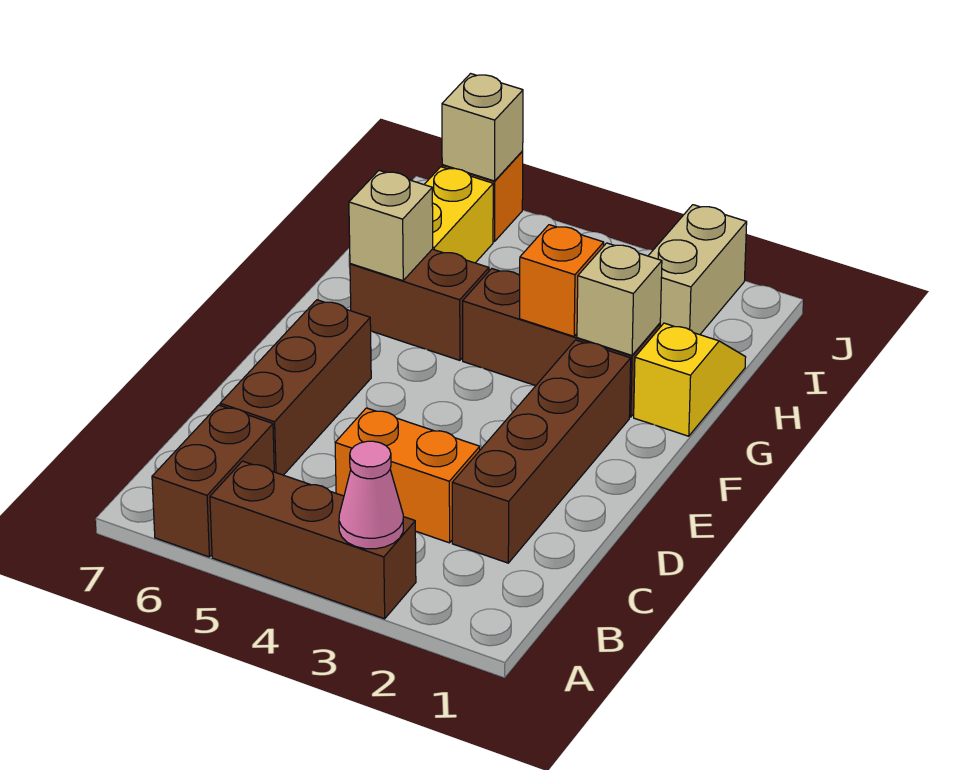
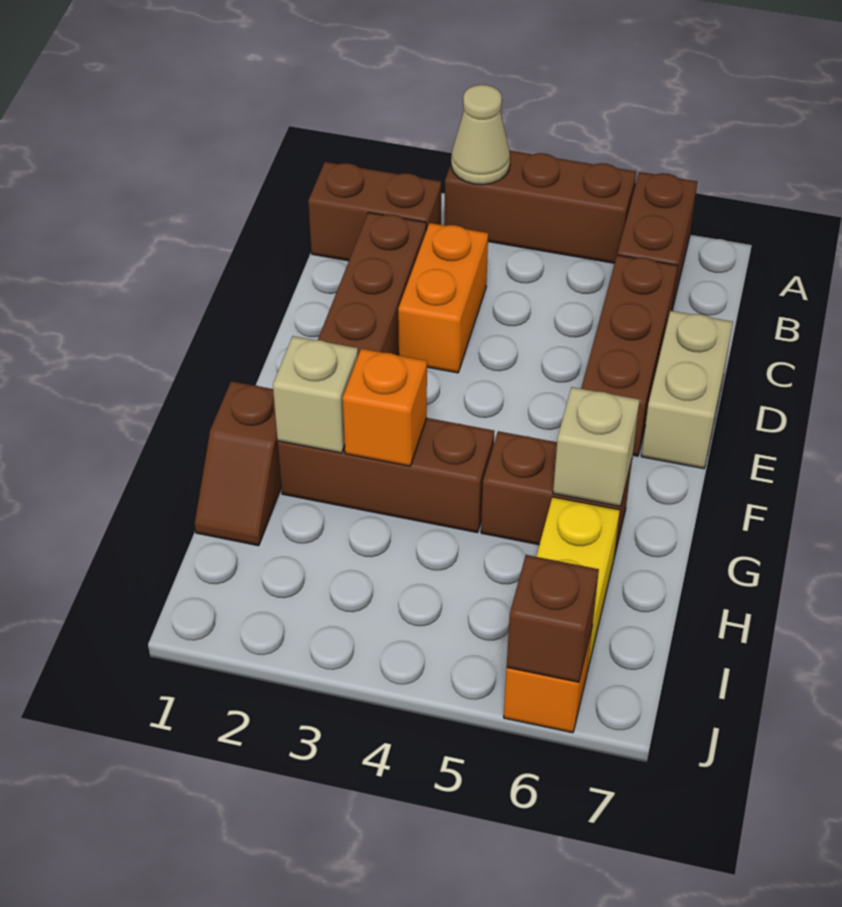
pink 1x1 cone [339,441,403,549] -> tan 1x1 cone [451,85,510,185]
none -> brown 1x2 brick [308,162,441,261]
orange 1x2 brick [335,408,480,543] -> orange 1x2 brick turned to [398,223,488,373]
yellow 1x2 slope [634,323,746,436] -> brown 1x2 slope [195,381,282,546]
tan 1x2 brick [649,205,747,335] -> tan 1x2 brick moved to [641,311,733,469]
tan 1x1 brick [442,74,523,181] -> brown 1x1 brick [507,555,599,682]

